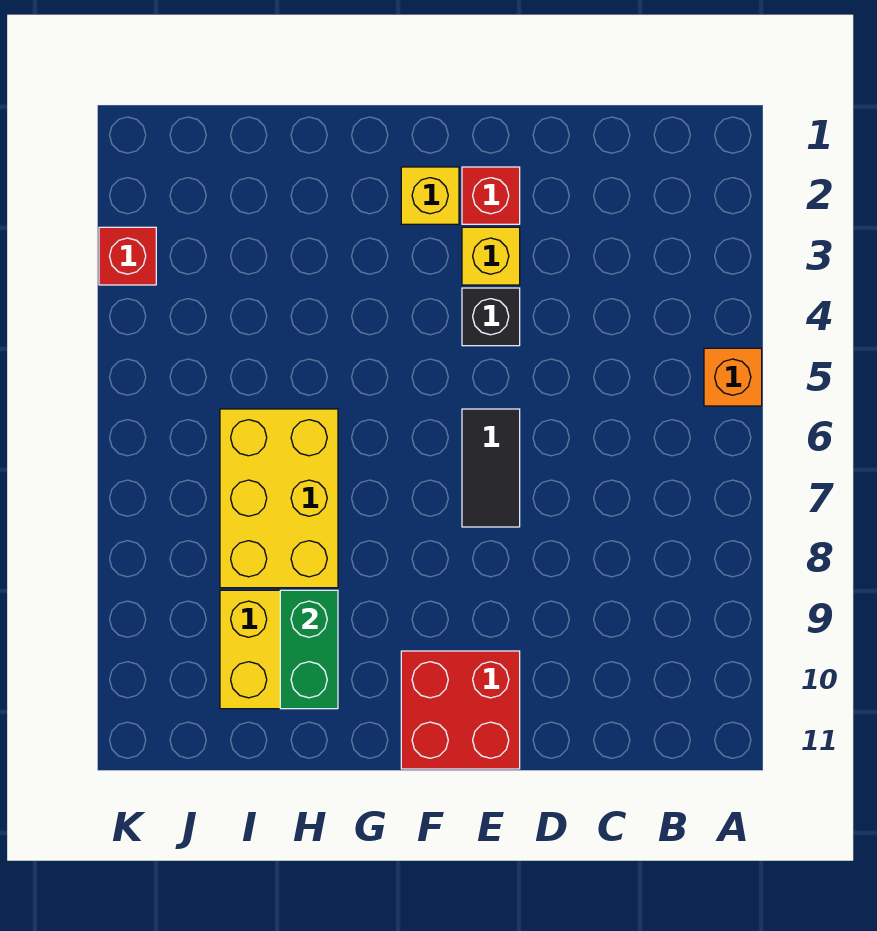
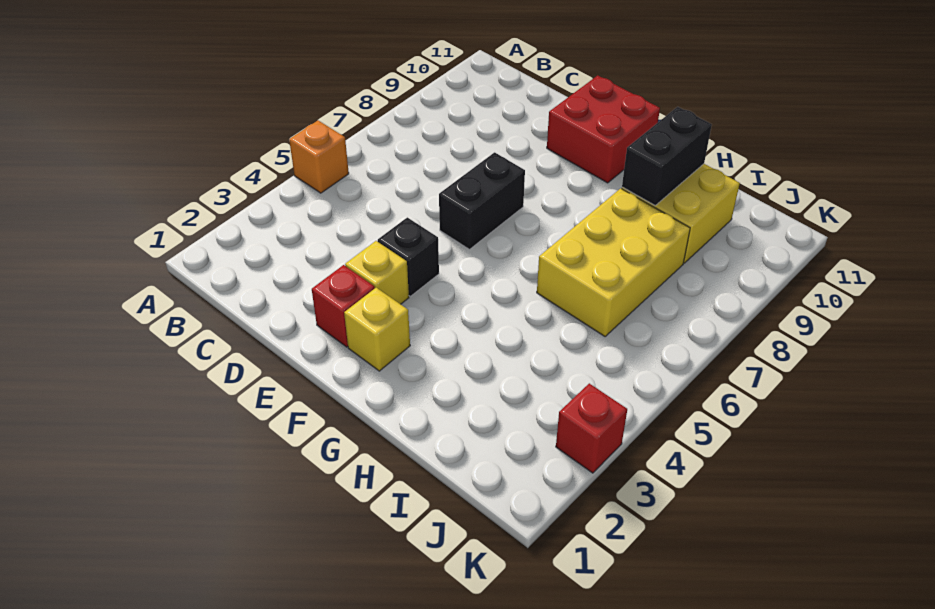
black 1x2 tile [462,409,520,527] -> black 1x2 brick [439,152,525,249]
green 1x2 brick [280,590,338,709] -> black 1x2 brick [622,107,712,205]

